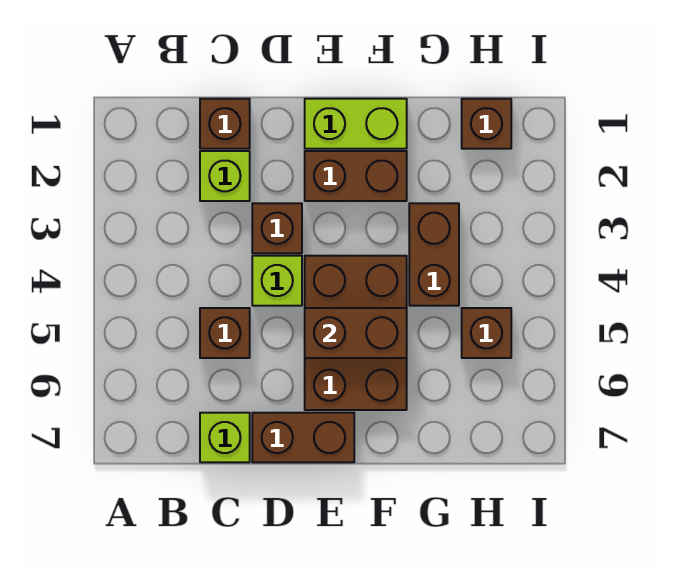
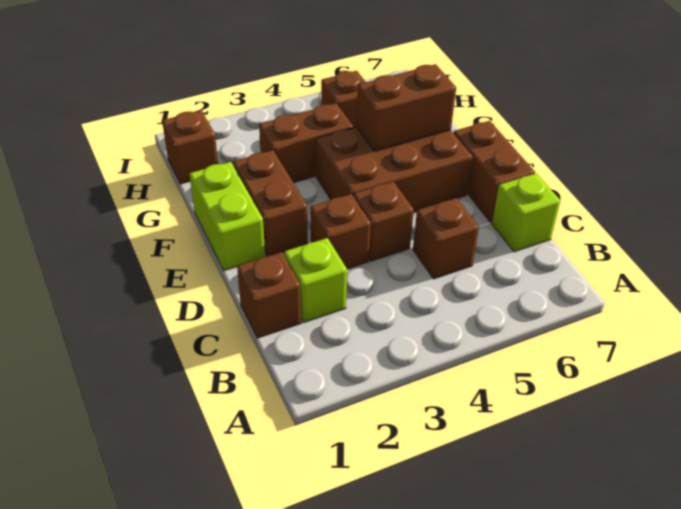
lime 1x1 brick [252,256,302,306] -> brown 1x1 brick [353,182,414,261]
brown 1x2 brick [305,308,407,358] -> brown 1x2 brick turned to [356,64,456,151]

